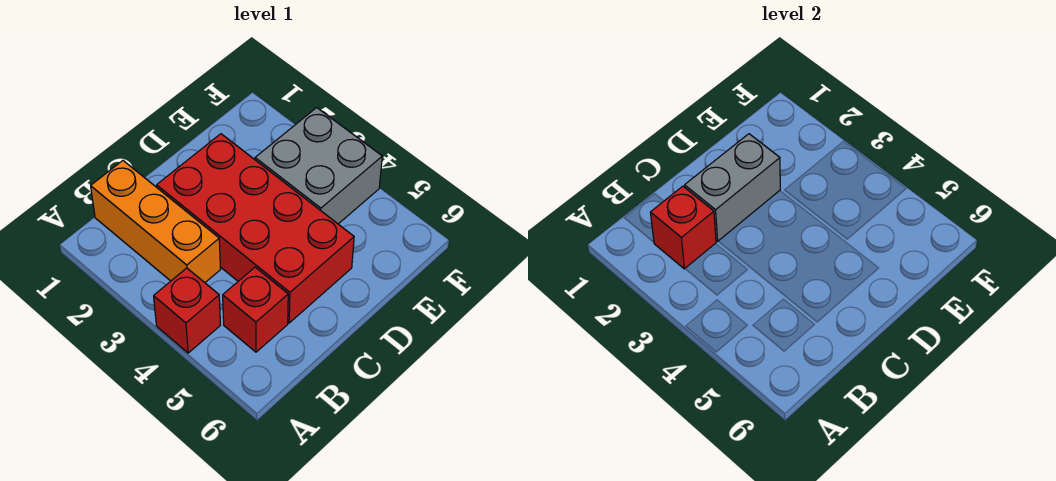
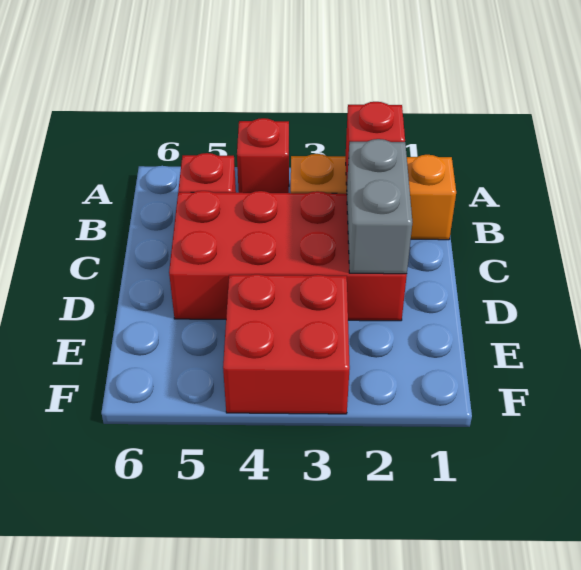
grey 2x2 brick [255,108,382,224] -> red 2x2 brick [223,274,350,414]

